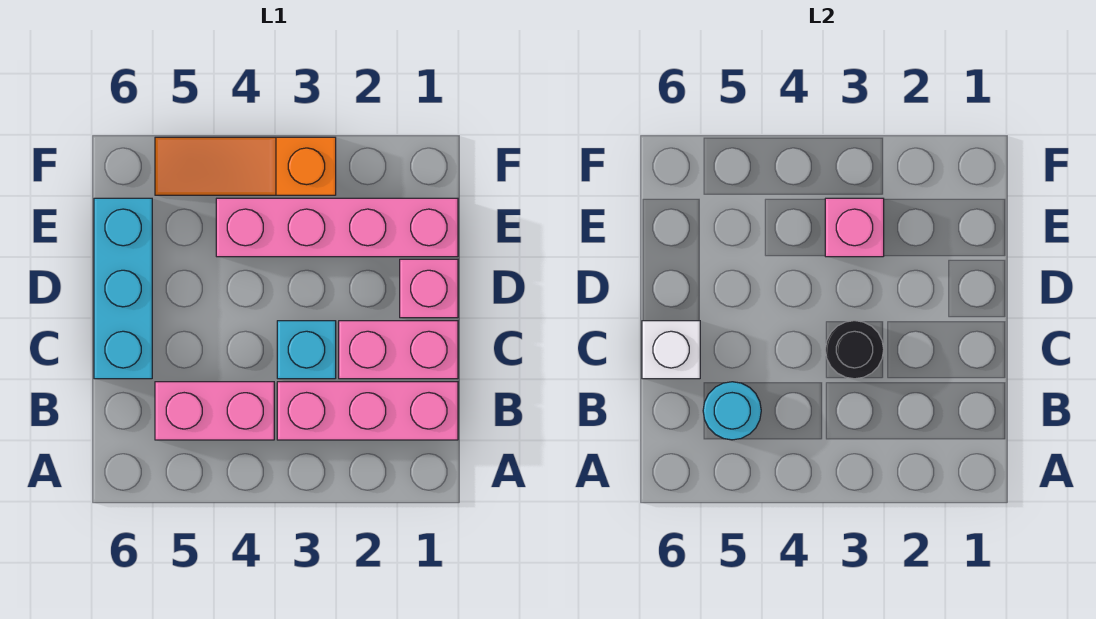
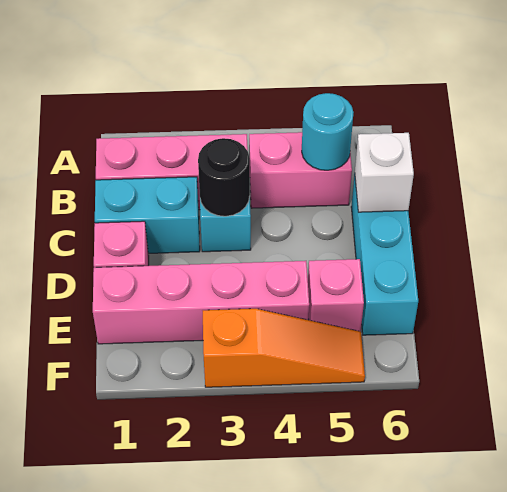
pink 1x2 brick [339,321,458,379] -> cyan 1x2 brick [95,177,200,253]
pink 1x1 brick [825,198,884,257] -> pink 1x1 brick moved to [308,259,364,332]

